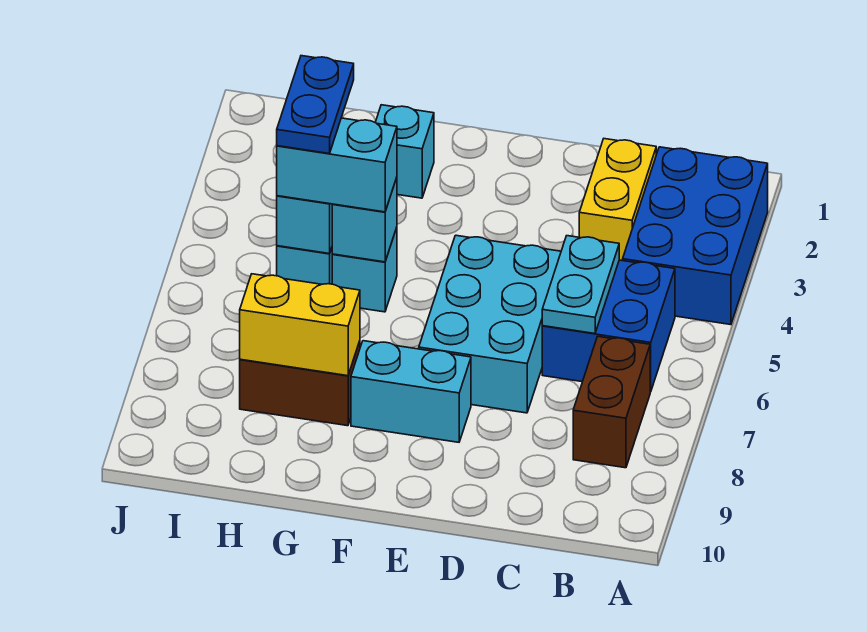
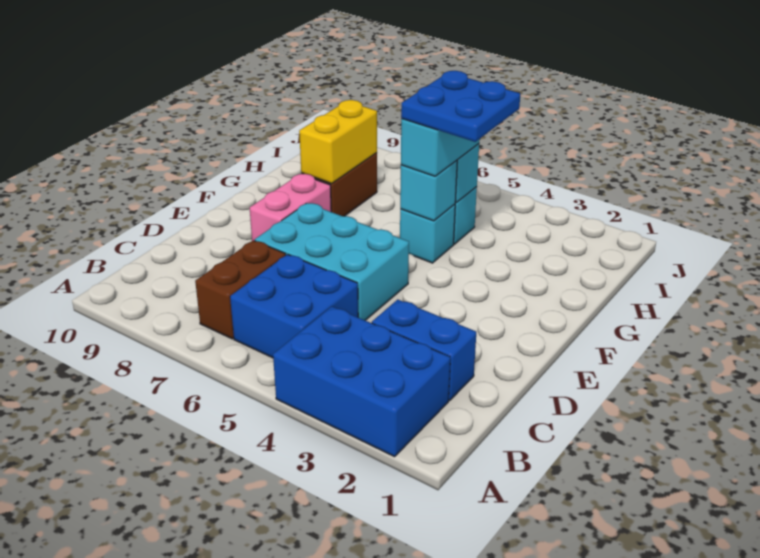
brown 1x2 brick [573,336,650,468] -> brown 1x2 brick turned to [195,240,286,339]
yellow 1x2 brick [579,139,656,261] -> blue 1x2 brick [372,300,476,401]
cyan 1x2 plate [542,236,619,334] -> none
cyan 1x2 brick [351,341,471,442] -> pink 1x2 brick [250,174,331,241]
cyan 1x1 brick [375,105,434,198] -> none
blue 1x2 plate [277,56,354,153] -> blue 2x2 plate [401,71,520,142]

